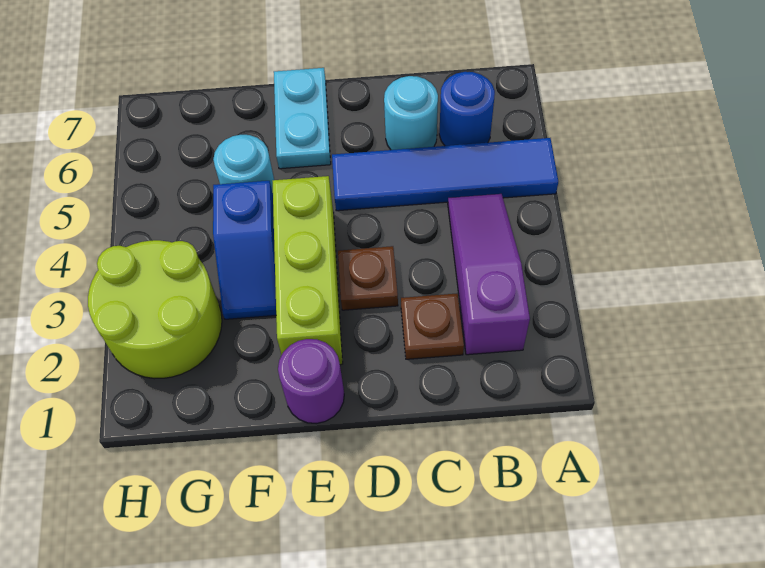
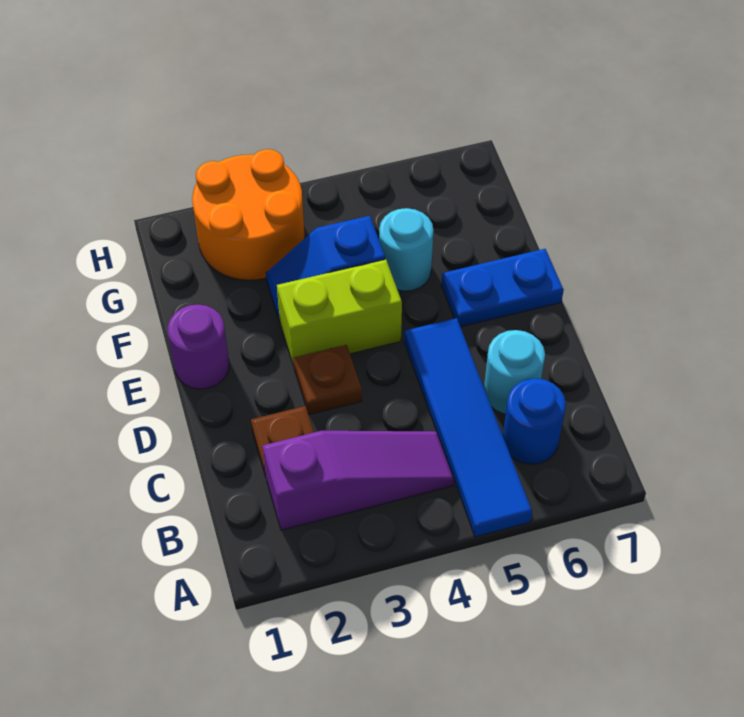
lime 1x3 brick [273,176,343,365] -> lime 1x2 brick [277,259,402,366]
cyan 1x2 plate [274,68,331,169] -> blue 1x2 plate [441,249,564,327]
lime 2x2 round brick [88,240,222,379] -> orange 2x2 round brick [192,149,305,280]

